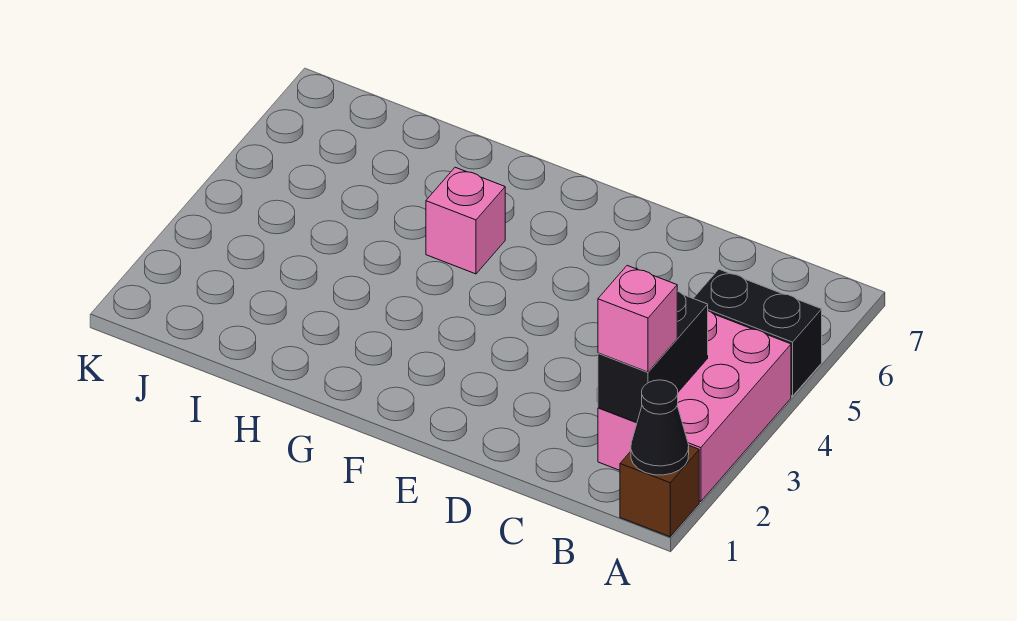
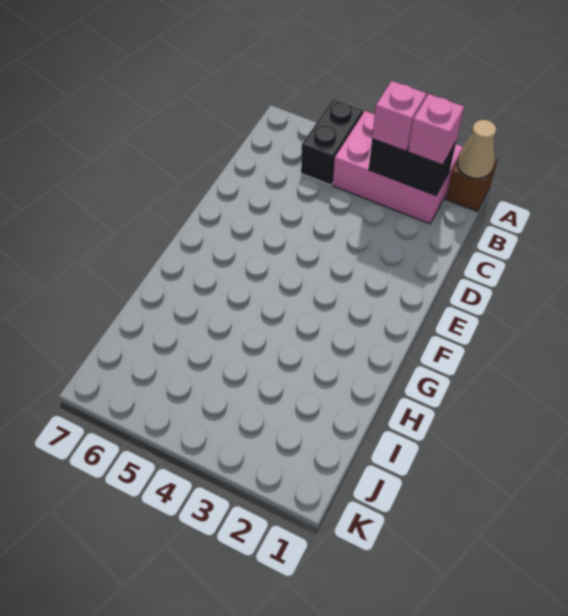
black 1x1 cone [631,380,689,475] -> tan 1x1 cone [457,120,496,178]
pink 1x1 brick [426,167,505,274] -> pink 1x1 brick moved to [372,81,427,151]

